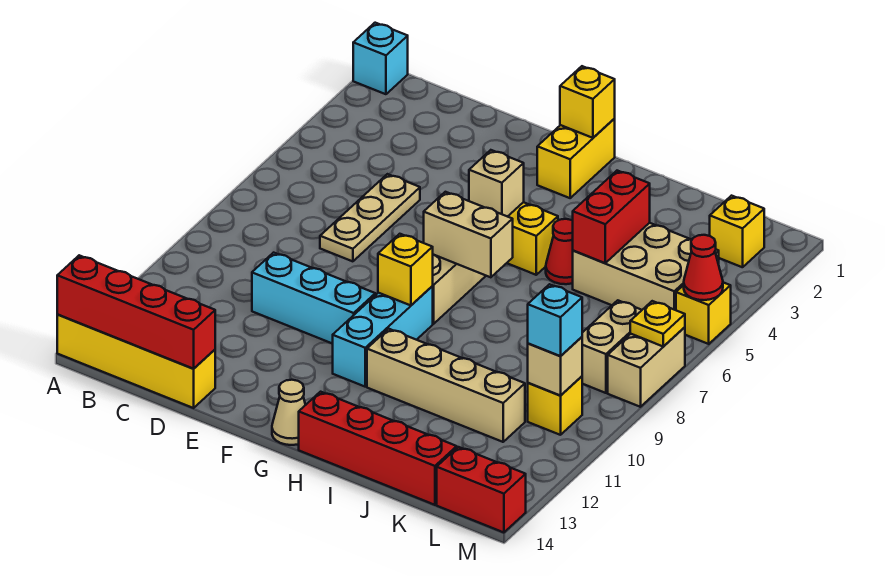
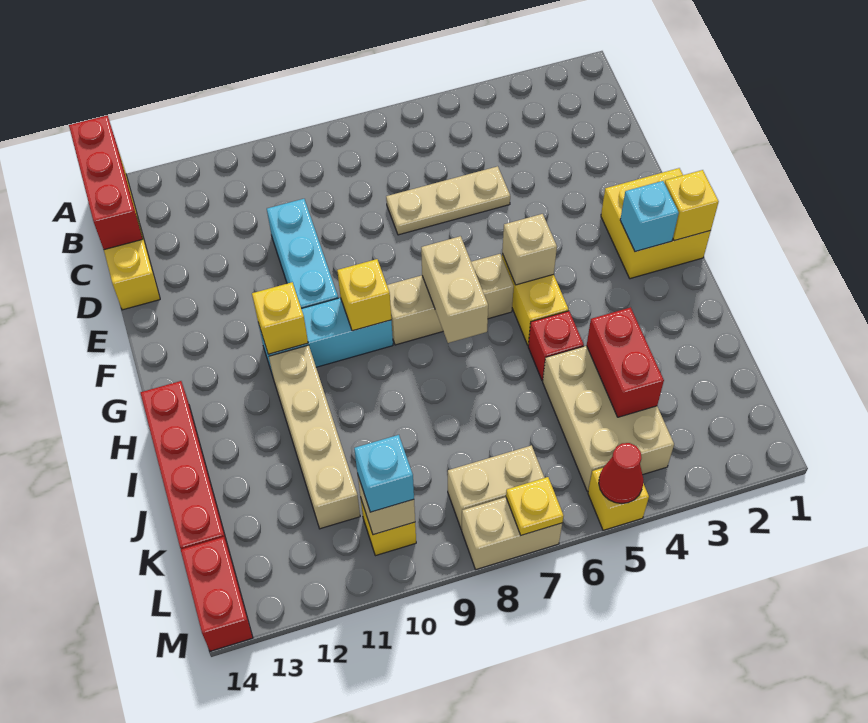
cyan 1x1 brick [353,23,408,94] -> cyan 1x1 brick moved to [620,181,679,252]
red 1x4 brick [57,255,215,369] -> red 1x3 brick [69,116,142,250]
yellow 1x2 brick [537,119,615,198] -> yellow 2x2 brick [601,168,711,279]
tan 1x1 cone [272,380,305,445] -> none
red 1x1 cone [546,219,573,284] -> red 1x1 brick [528,311,584,380]
red 1x2 brick [573,171,650,263] -> red 1x2 brick turned to [587,307,664,417]
yellow 1x1 brick [710,196,764,267] -> yellow 1x1 brick moved to [252,282,308,354]

